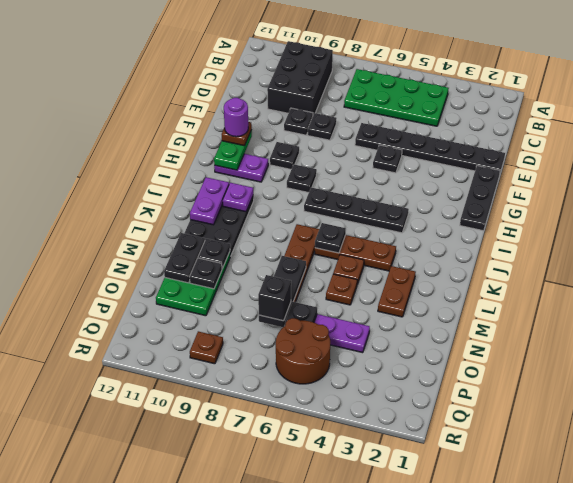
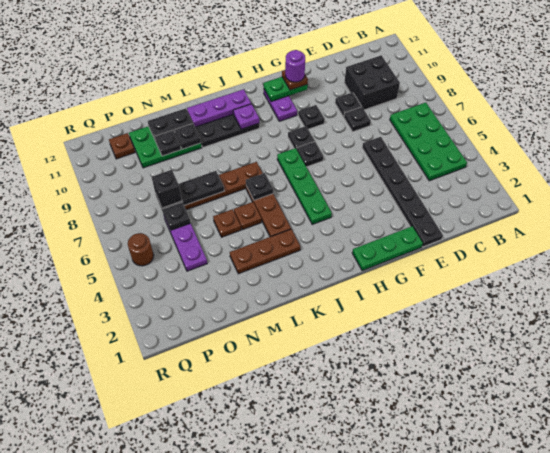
black 2x3 brick [267,41,333,114] -> black 2x2 brick [344,55,400,110]
black 1x3 plate [460,166,500,231] -> green 1x3 plate [352,226,423,271]
black 1x1 plate [373,145,402,173] -> black 1x1 plate moved to [297,141,323,167]
black 1x4 plate [304,187,409,233] -> green 1x4 plate [277,148,332,224]
purple 1x2 plate [190,177,229,225] -> purple 1x3 plate [187,89,251,127]
brown 1x2 plate [378,266,416,317] -> brown 1x3 plate [230,229,300,274]
brown 2x2 round brick [276,318,330,384] -> brown 1x1 round brick [128,233,154,266]
brown 1x1 plate [190,331,223,364] -> brown 1x1 plate moved to [109,133,135,159]

